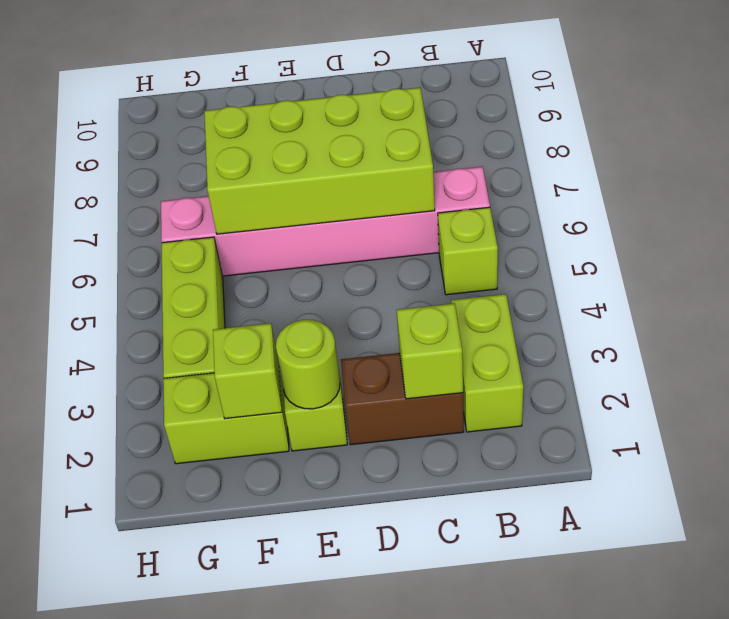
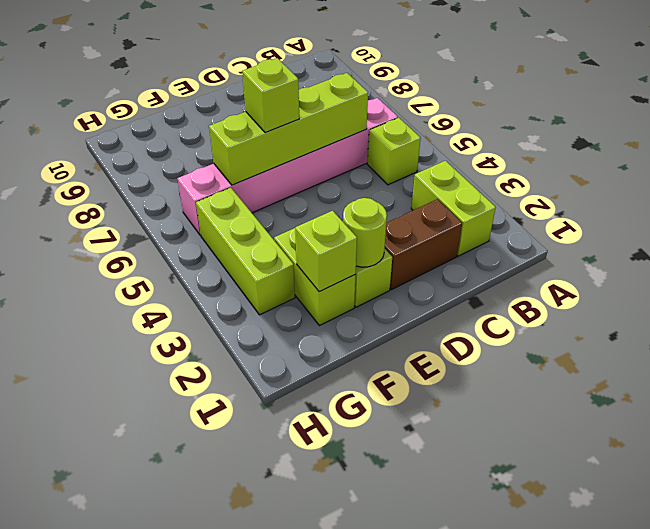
lime 1x1 brick [397,303,463,399] -> lime 1x1 brick moved to [242,58,299,133]
lime 2x4 brick [204,88,435,234] -> lime 1x4 brick [209,73,368,185]
lime 1x2 brick [163,370,289,464] -> lime 1x2 brick turned to [274,228,355,326]

